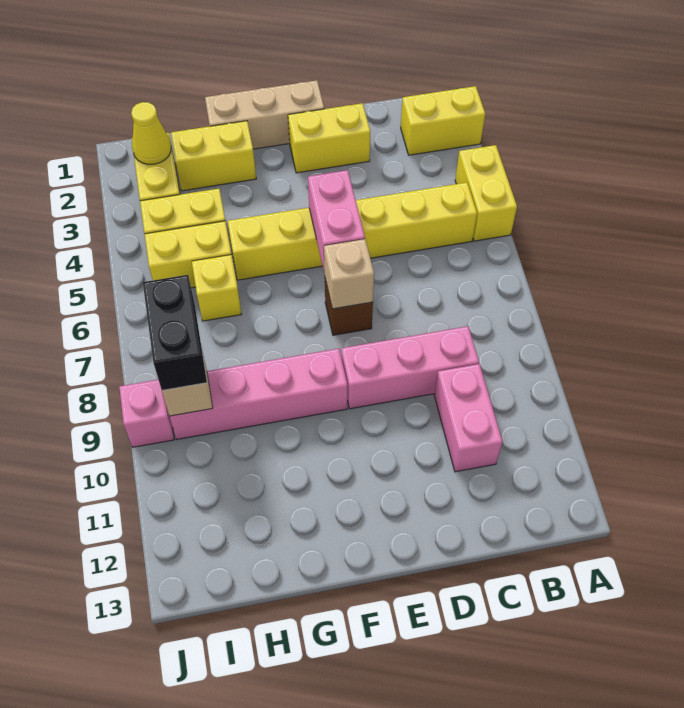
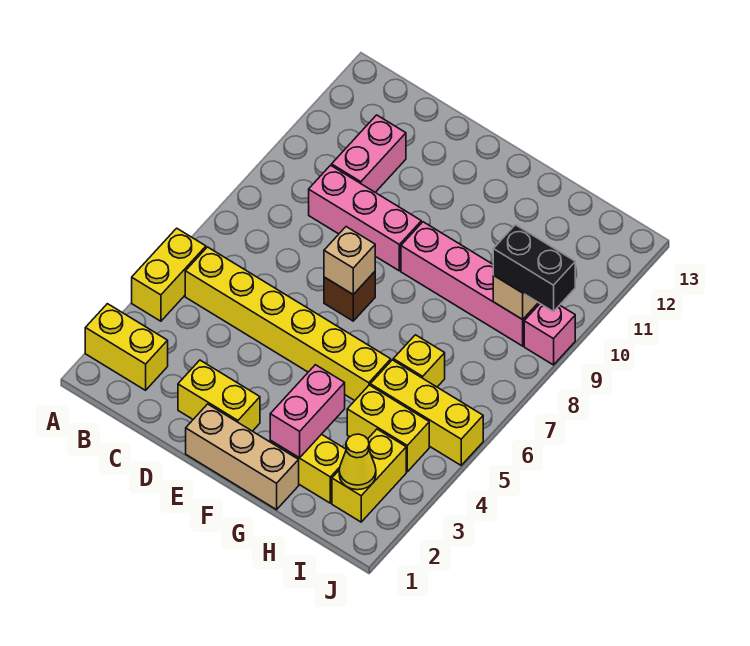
pink 1x2 brick [308,170,365,273] -> pink 1x2 brick moved to [270,365,345,458]
yellow 1x2 brick [145,221,231,288] -> yellow 1x3 brick [370,360,483,465]
black 1x2 brick [143,275,207,390] -> black 1x2 brick turned to [493,225,575,312]

